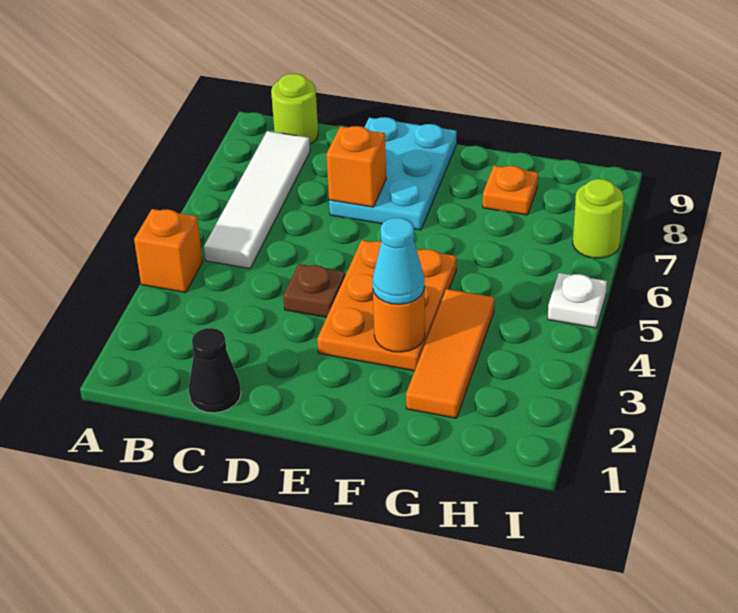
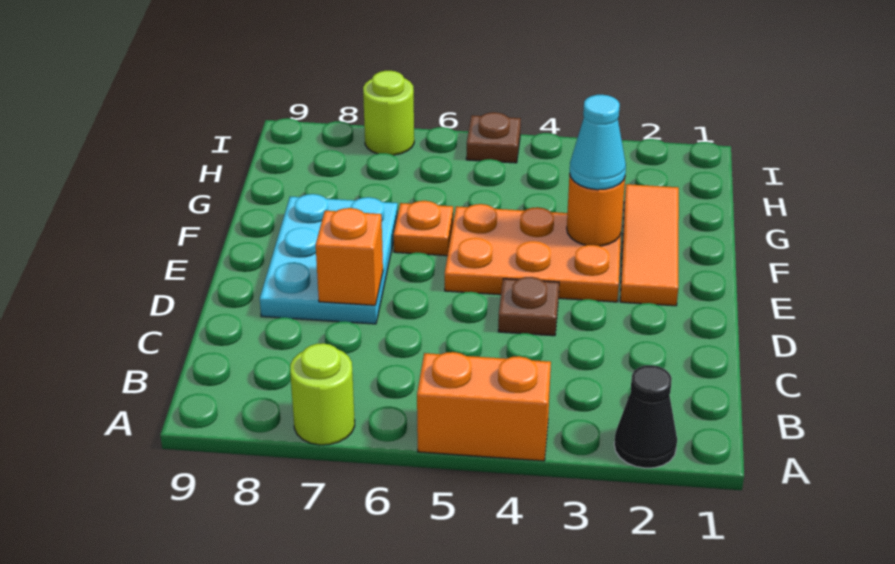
orange 1x1 brick [134,209,203,293] -> orange 1x2 brick [417,352,551,461]
white 1x4 tile [204,131,310,268] -> none
lime 1x1 round brick [271,74,318,144] -> lime 1x1 round brick moved to [290,343,355,445]
black 1x1 cone [189,328,241,413] -> black 1x1 cone moved to [614,365,677,468]
cyan 2x3 plate [329,117,456,230] -> cyan 2x3 plate turned to [260,194,398,324]
orange 1x3 tile [406,289,494,418] -> orange 1x3 tile turned to [620,184,679,306]
orange 1x1 plate [483,166,538,215] -> orange 1x1 plate moved to [394,201,453,256]
white 1x1 plate [548,273,607,328] -> brown 1x1 plate [466,112,521,163]

